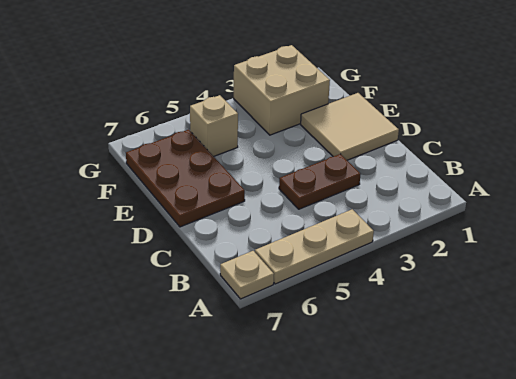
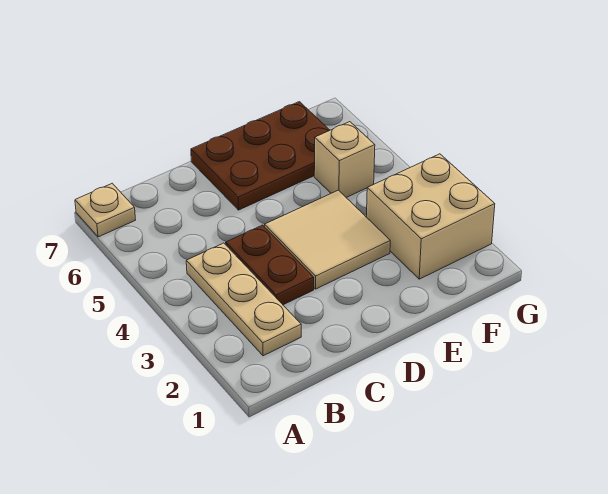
tan 1x3 plate [255,209,374,284] -> tan 1x3 plate moved to [186,243,301,356]
tan 2x2 tile [301,93,399,160] -> tan 2x2 tile moved to [265,190,390,289]

